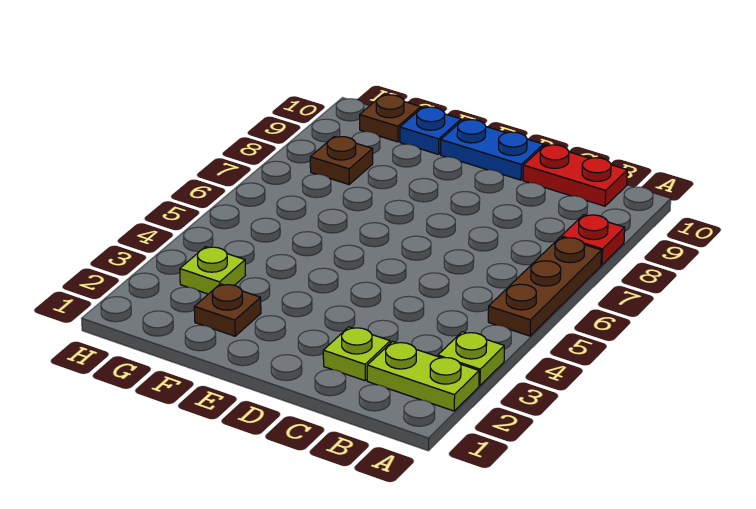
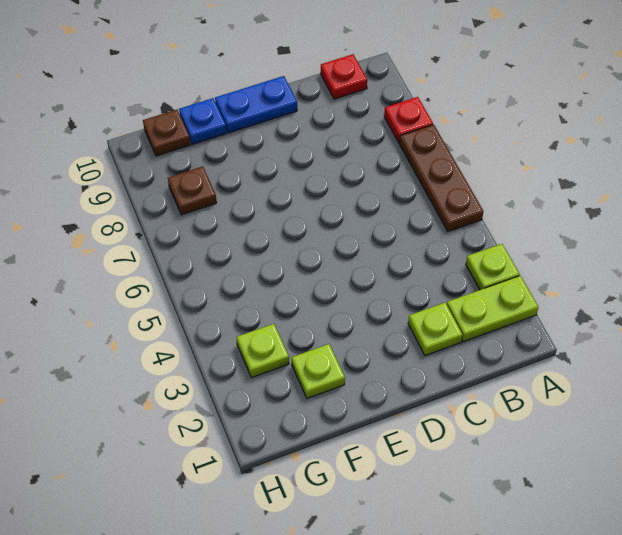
red 1x2 plate [523,145,627,206] -> red 1x1 plate [321,54,367,99]
brown 1x1 plate [194,284,261,336] -> lime 1x1 plate [292,344,345,398]

